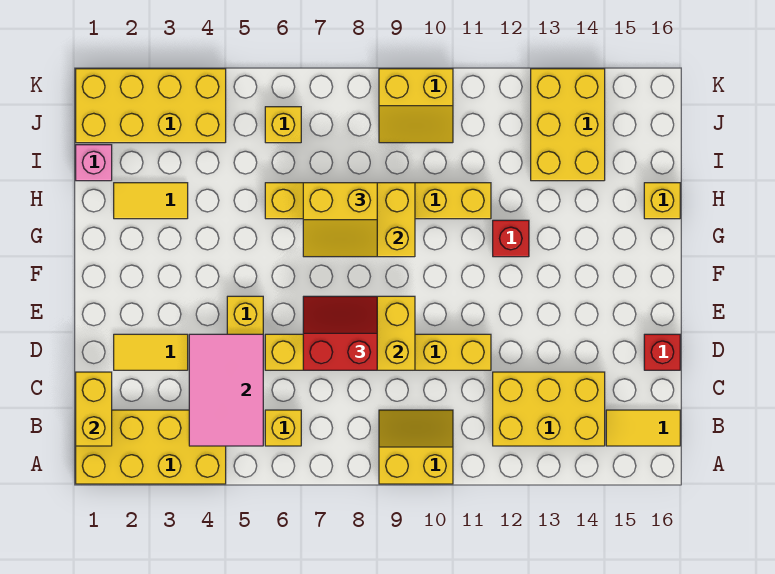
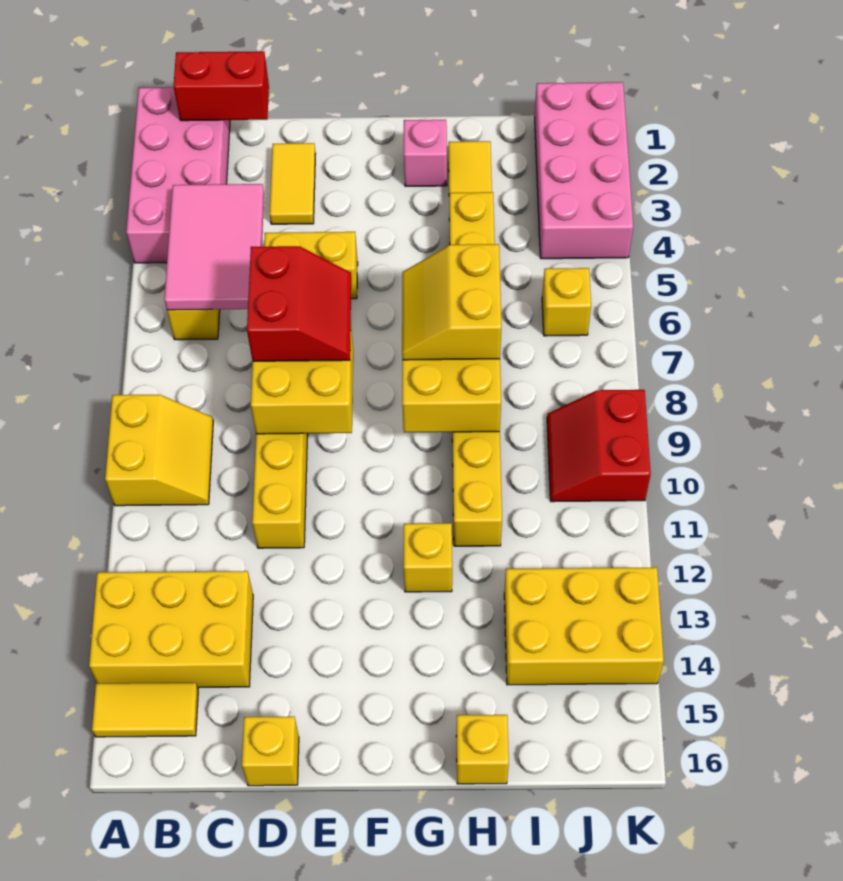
yellow 2x4 brick [76,410,226,484] -> pink 2x4 brick [126,87,230,263]
yellow 1x2 brick [76,372,112,446] -> red 1x2 brick [173,51,269,121]
pink 2x3 tile [189,334,263,446] -> pink 2x3 tile turned to [164,184,264,310]
yellow 2x3 brick [493,372,605,446] -> yellow 2x3 brick turned to [89,571,253,687]
yellow 1x2 tile [606,410,680,446] -> yellow 1x2 tile turned to [92,683,198,737]
red 1x1 brick [644,334,680,370] -> yellow 1x1 brick [242,716,299,786]
red 1x1 brick [493,220,529,257] -> yellow 1x1 brick [404,523,452,592]
yellow 1x6 brick [265,183,491,219] -> yellow 1x8 brick [450,192,502,546]
pink 1x1 brick [76,145,112,181] -> pink 1x1 brick moved to [404,120,447,186]
yellow 2x4 brick [76,69,226,143] -> pink 2x4 brick [535,82,633,259]
yellow 2x2 slope [379,69,453,143] -> red 2x2 slope [547,390,651,502]

